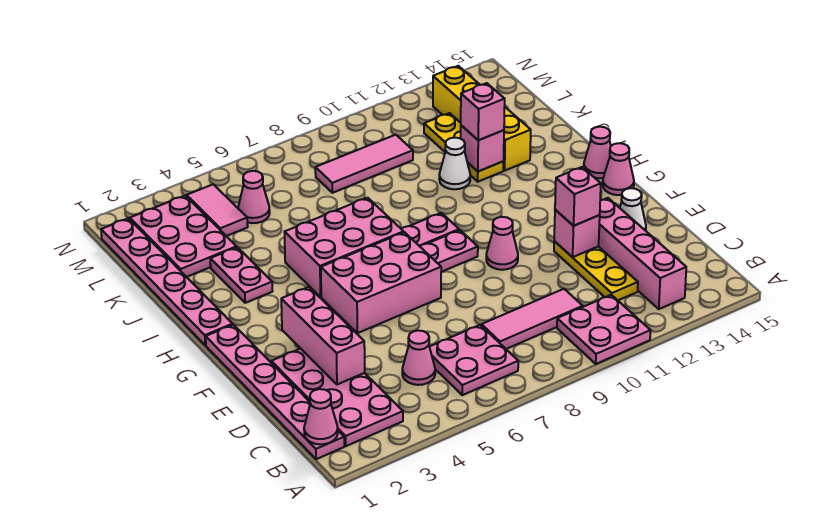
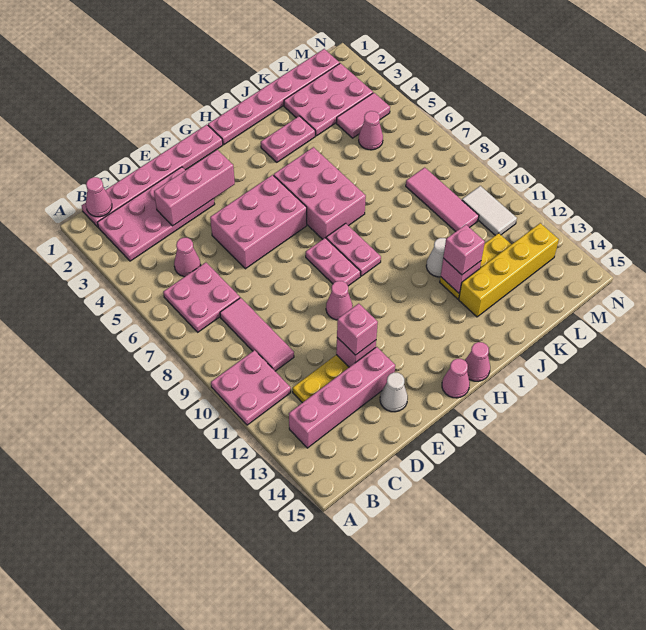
pink 2x3 brick [321,232,441,333] -> pink 2x3 brick turned to [210,175,307,269]
none -> white 1x2 tile [462,186,517,235]

